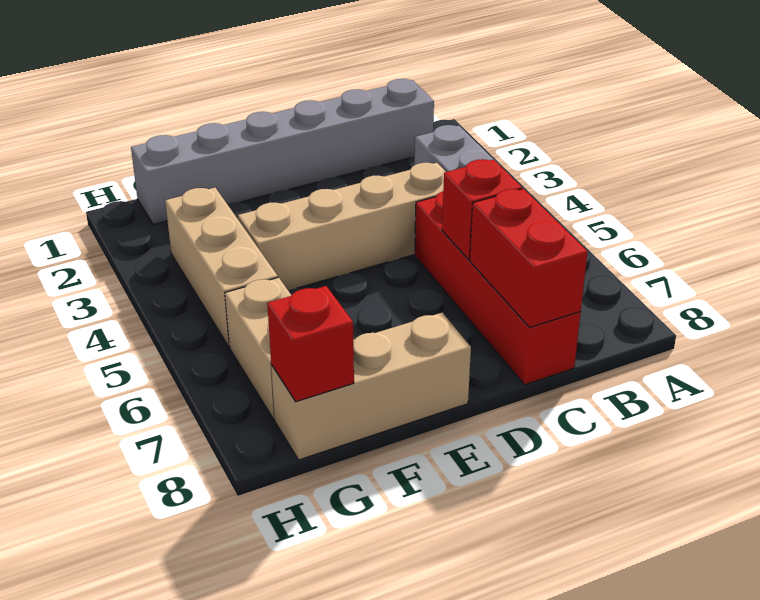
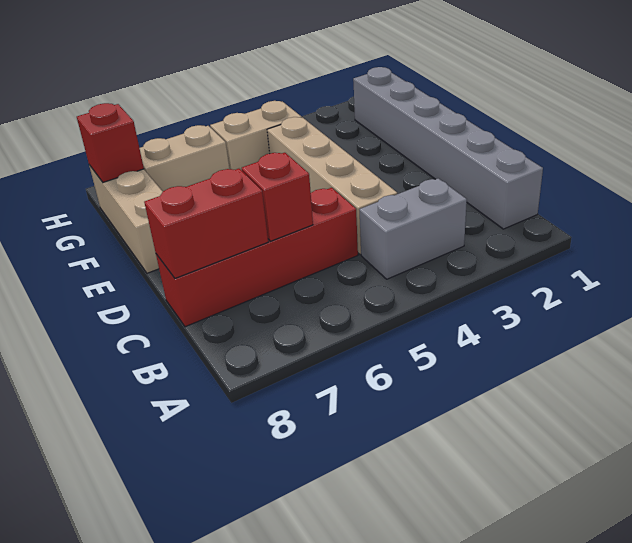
tan 1x3 brick [165,188,278,346] -> tan 1x2 brick [210,101,302,170]

